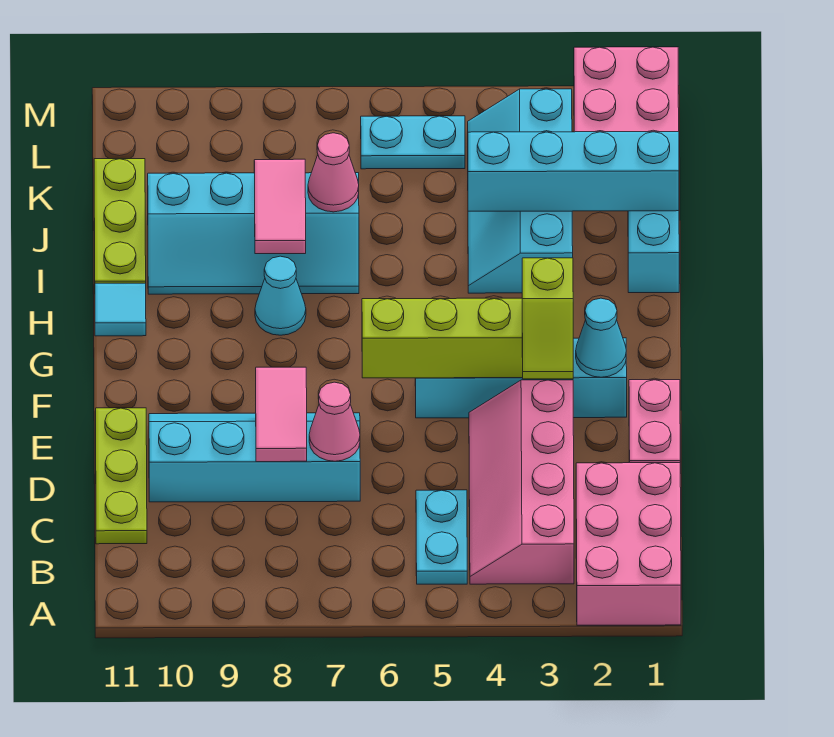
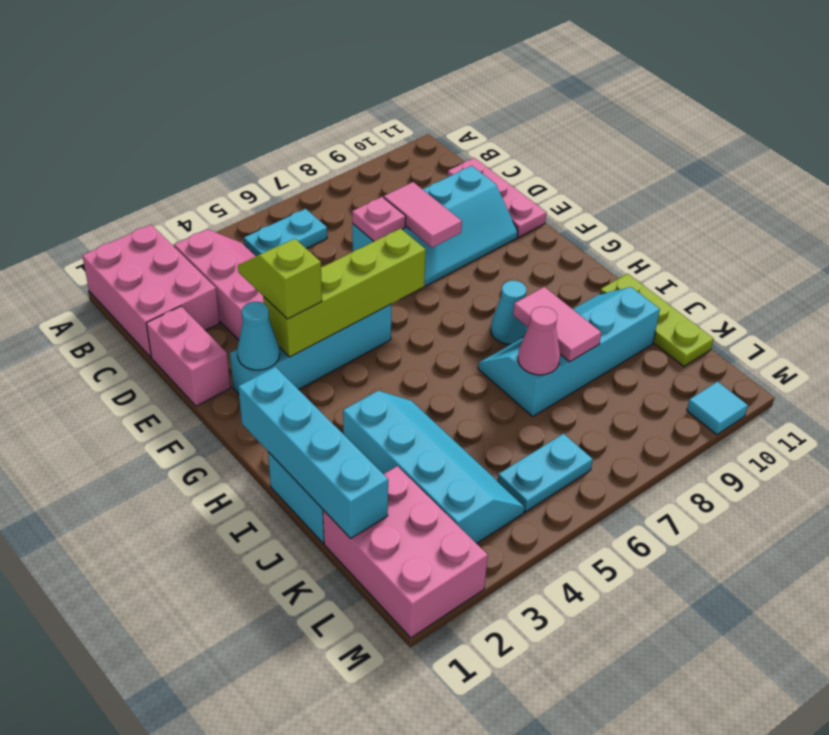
cyan 1x2 plate [416,490,467,584] -> cyan 1x2 plate turned to [244,209,327,256]
lime 1x3 plate [96,408,147,544] -> pink 1x3 plate [448,158,547,237]
pink 1x1 cone [309,382,360,461] -> pink 1x1 plate [352,197,406,241]
cyan 1x1 tile [95,283,146,336] -> cyan 1x1 tile moved to [687,382,748,435]
cyan 1x4 brick [468,132,679,211] -> cyan 1x4 brick turned to [238,367,388,539]

